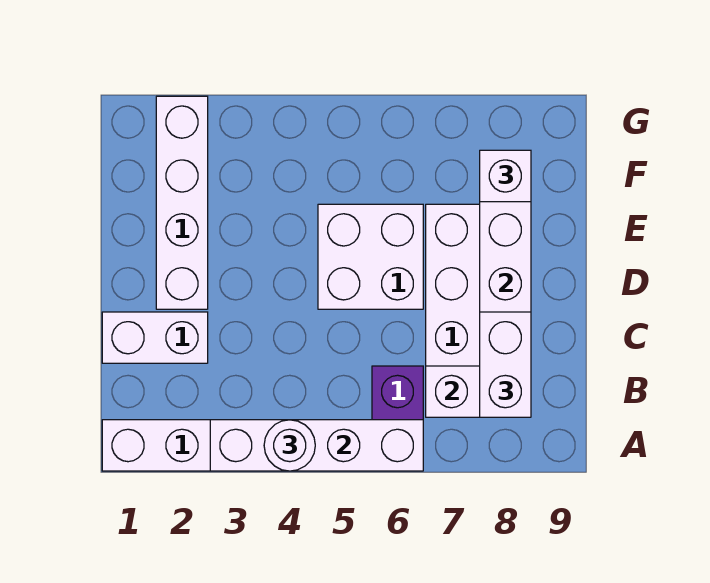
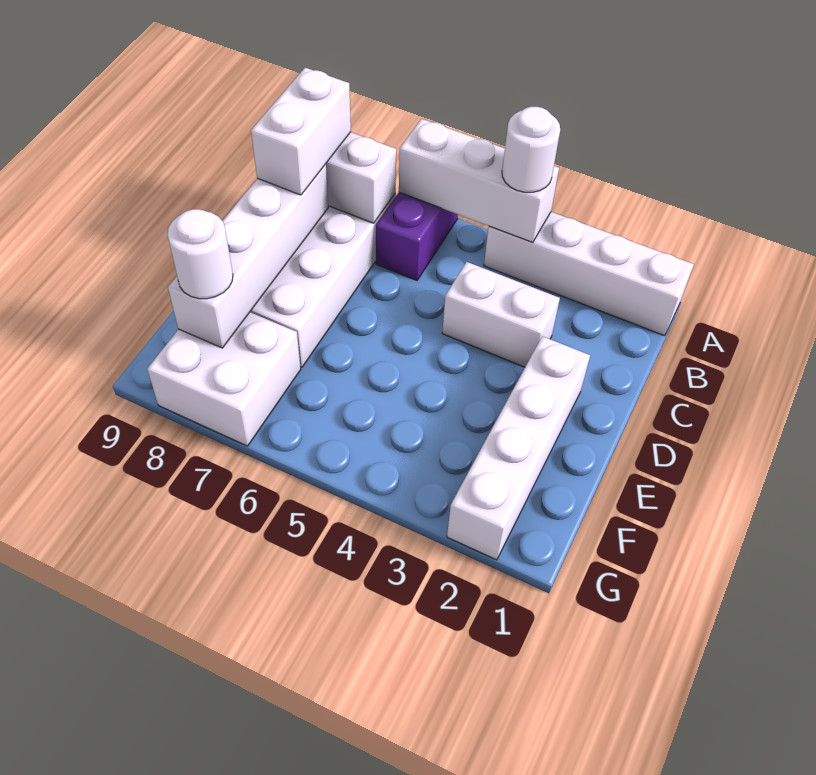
white 1x4 brick [210,420,423,471] -> white 1x3 brick [399,119,559,242]
white 1x2 brick [102,312,208,363] -> white 1x2 brick moved to [442,262,560,367]
white 2x2 brick [318,204,423,309] -> white 2x2 brick moved to [147,312,301,446]
white 1x1 brick [480,150,531,202] -> white 1x1 round brick [167,209,233,299]

